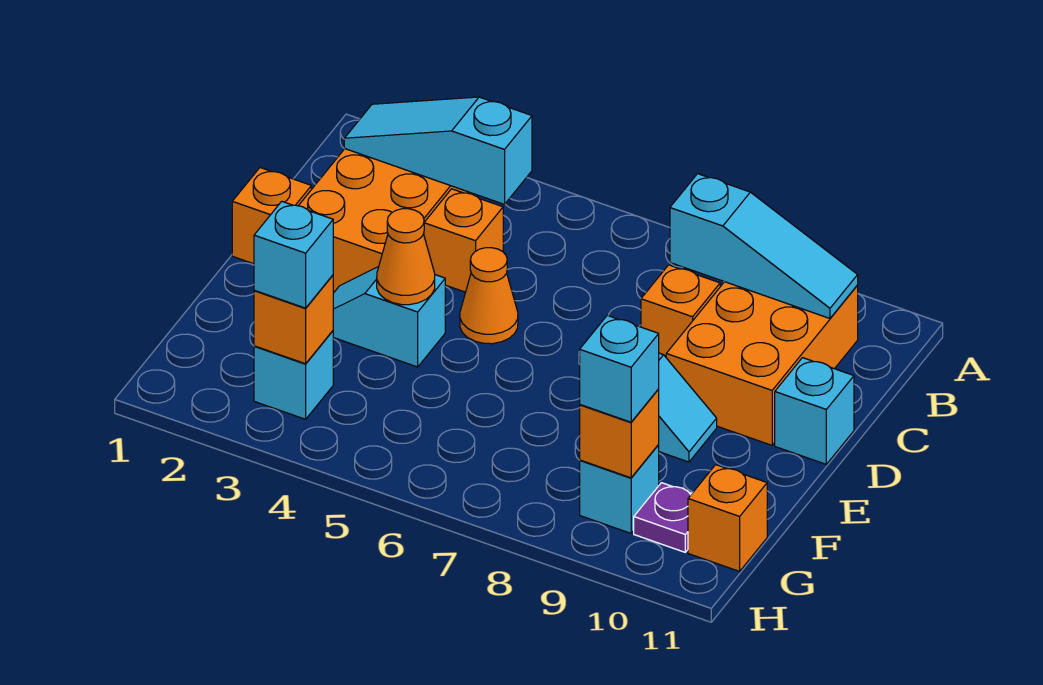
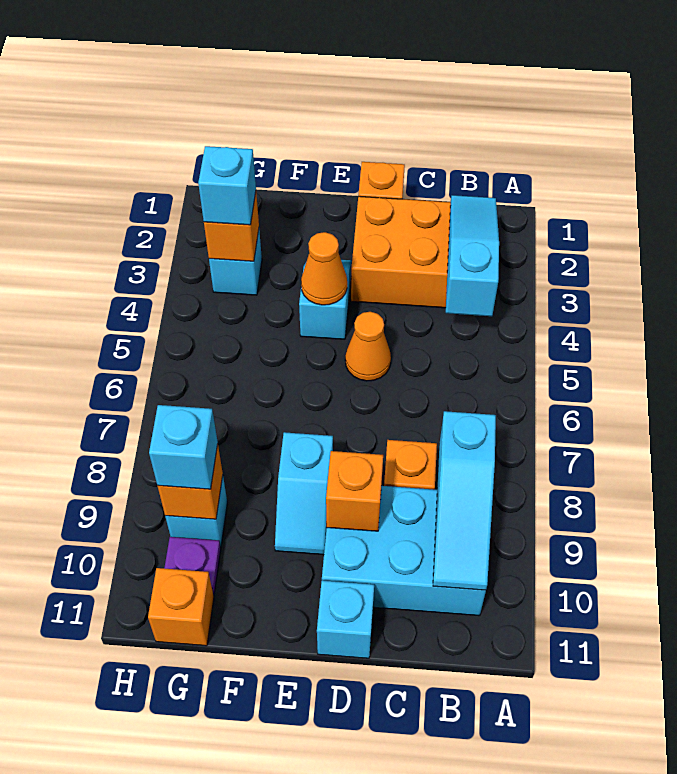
orange 2x3 brick [666,282,858,445] -> cyan 2x3 brick [322,486,486,616]
orange 1x1 brick [424,189,503,292] -> orange 1x1 brick moved to [326,451,383,531]

